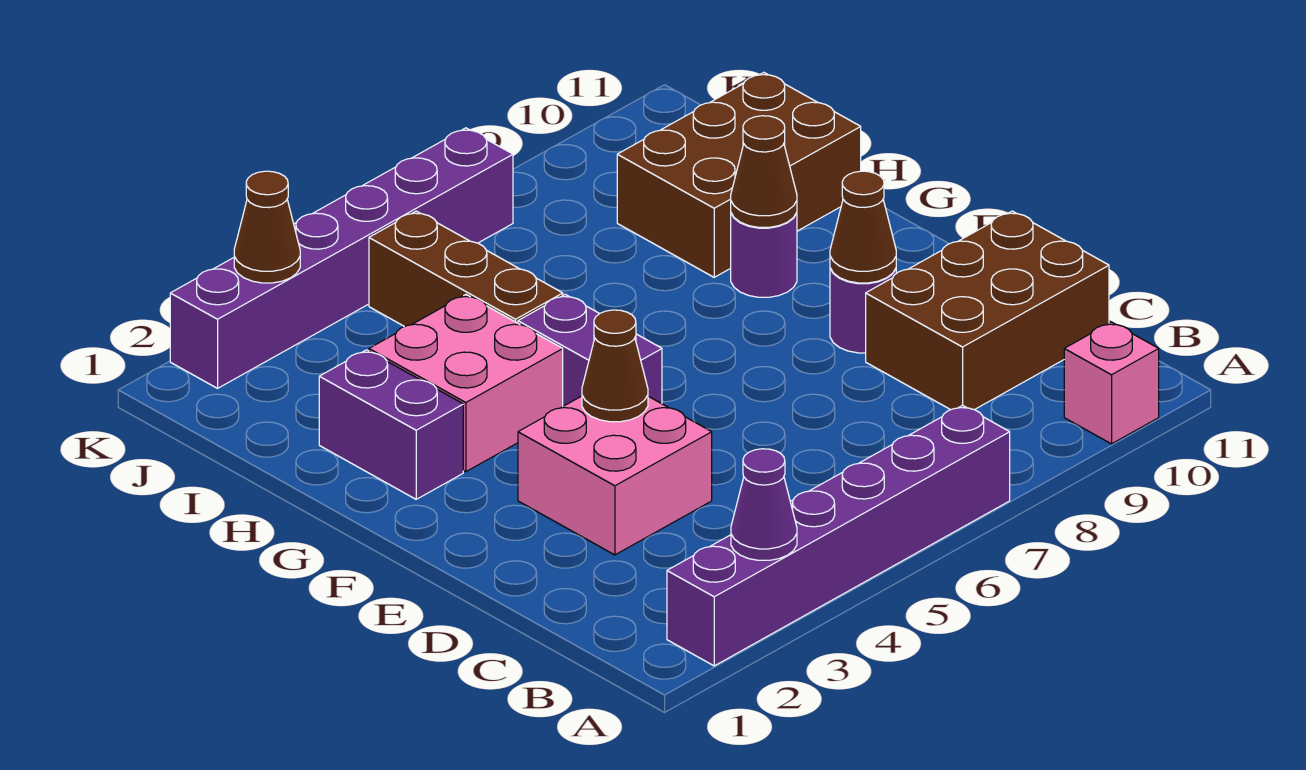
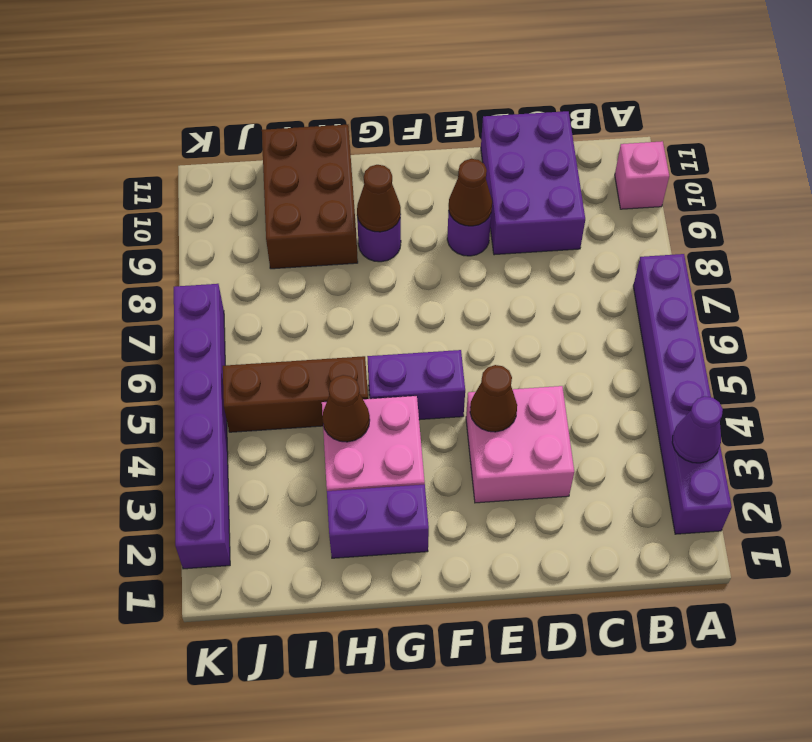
brown 2x3 brick [866,211,1109,410] -> purple 2x3 brick [481,111,585,255]
brown 1x1 cone [234,171,300,283] -> brown 1x1 cone moved to [322,375,370,442]

